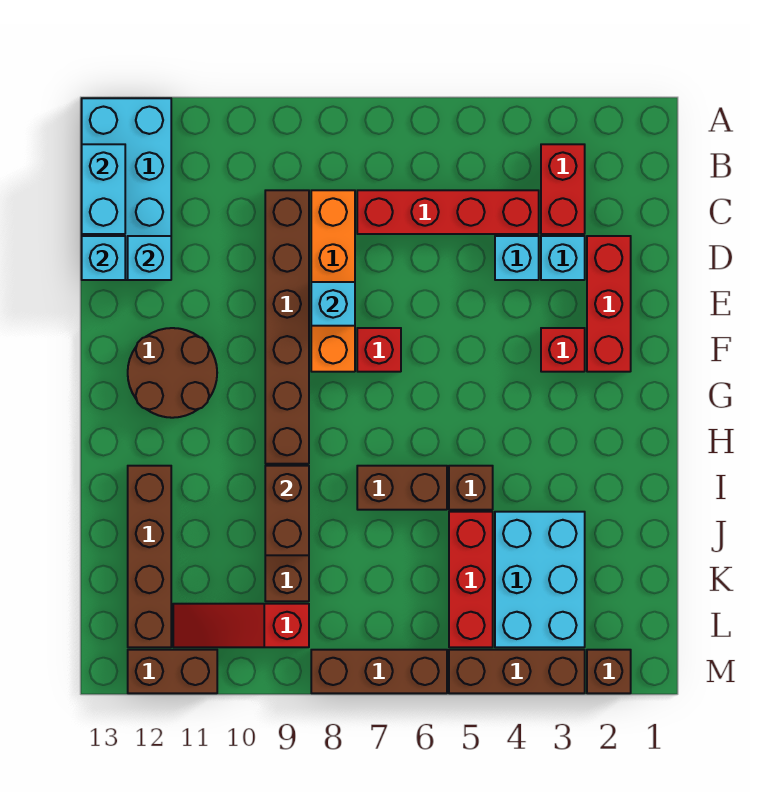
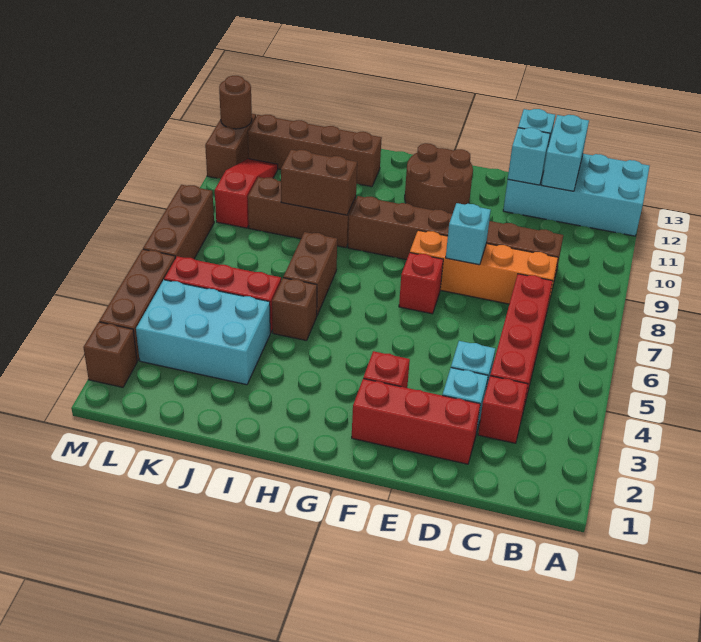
red 1x2 brick [541,144,585,234] -> red 1x1 brick [478,376,528,443]
cyan 1x2 brick [82,144,125,234] -> cyan 1x2 brick turned to [541,115,589,191]
none -> brown 1x1 round brick [219,76,252,129]

